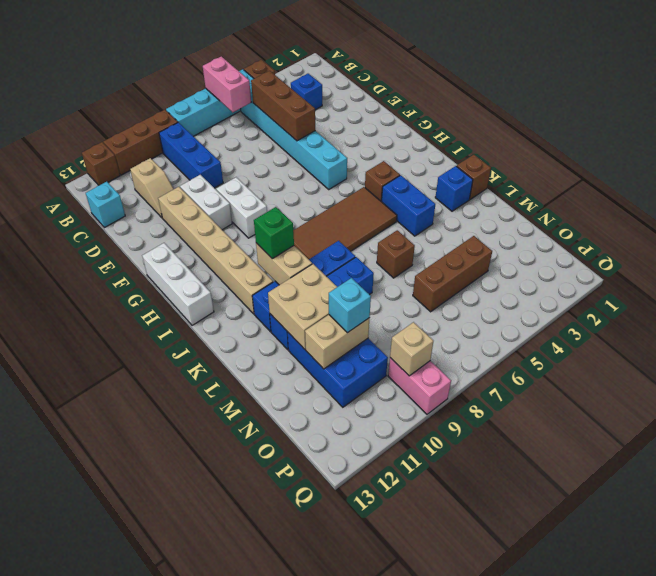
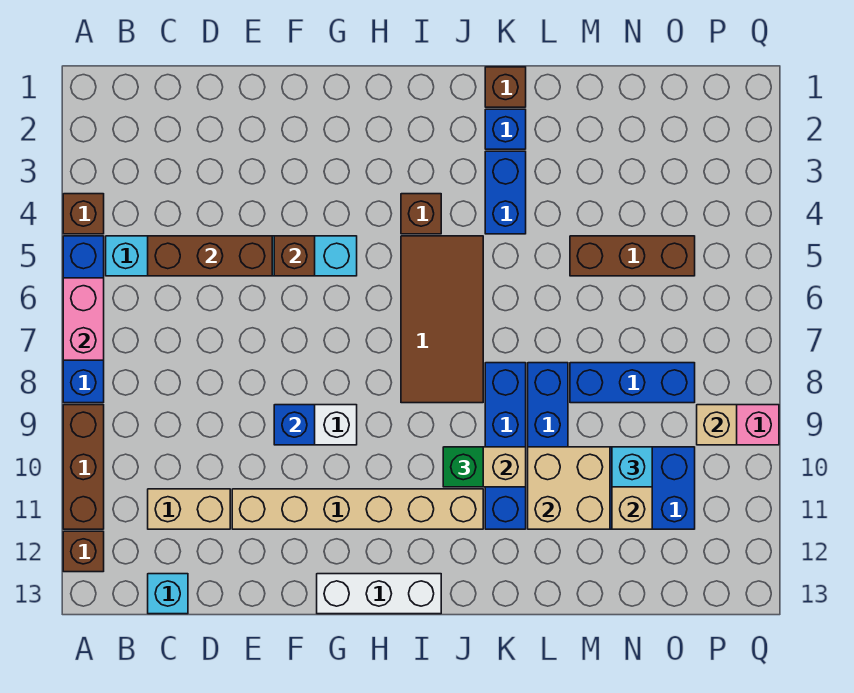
cyan 1x4 brick [166,69,254,136] -> blue 1x4 brick [63,236,104,403]
pink 1x2 brick [203,56,251,112] -> pink 1x2 brick turned to [63,278,104,360]
blue 1x3 brick [159,122,223,188] -> blue 1x3 brick moved to [570,363,695,403]
blue 1x1 brick [291,74,322,110] -> blue 1x1 brick moved to [274,405,315,445]
tan 1x2 slope [130,158,174,218] -> tan 1x2 brick [148,489,230,529]
white 1x2 brick [180,175,232,230] -> none
blue 1x2 brick [382,175,435,236] -> blue 1x2 brick turned to [485,151,526,234]
brown 1x1 brick [377,230,415,278] -> brown 1x1 brick moved to [274,236,315,276]
brown 1x3 brick [413,236,492,312] -> brown 1x3 brick turned to [570,236,695,276]

